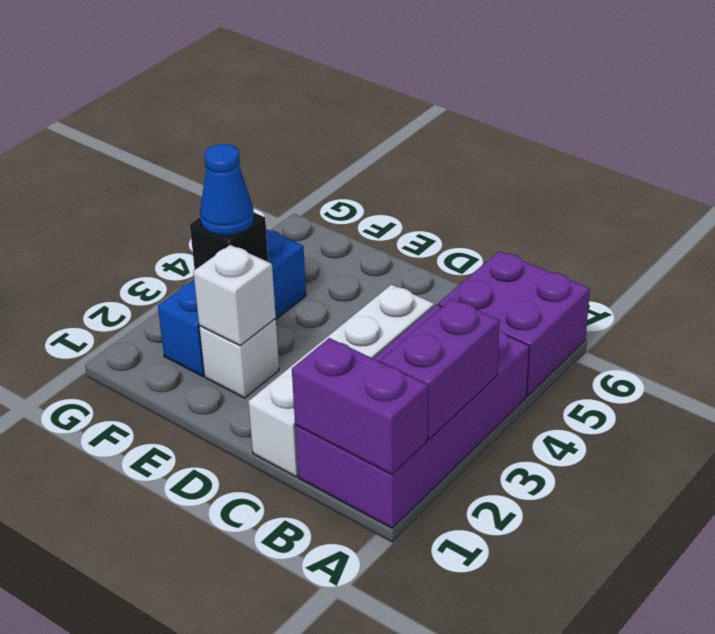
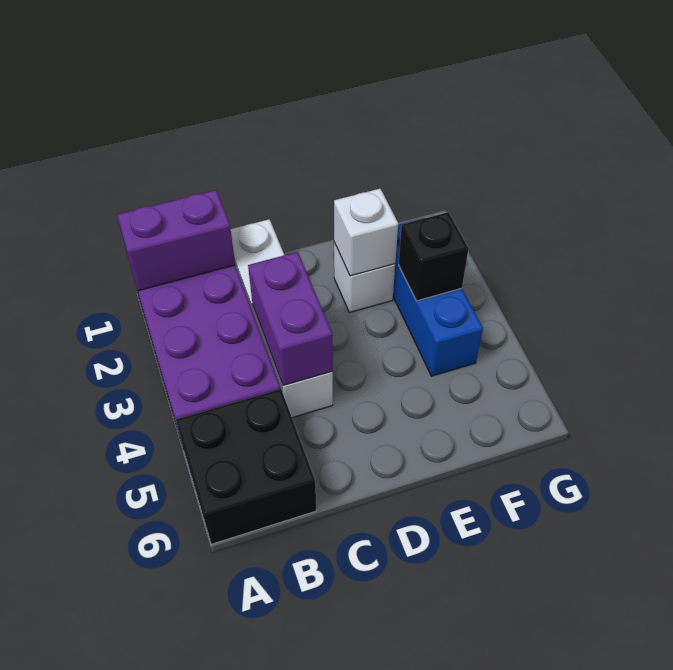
purple 1x2 brick [381,299,500,439] -> purple 1x2 brick moved to [248,252,333,386]
purple 2x2 brick [438,251,590,396] -> black 2x2 brick [176,389,316,544]
blue 1x1 cone [200,144,254,236] -> none

